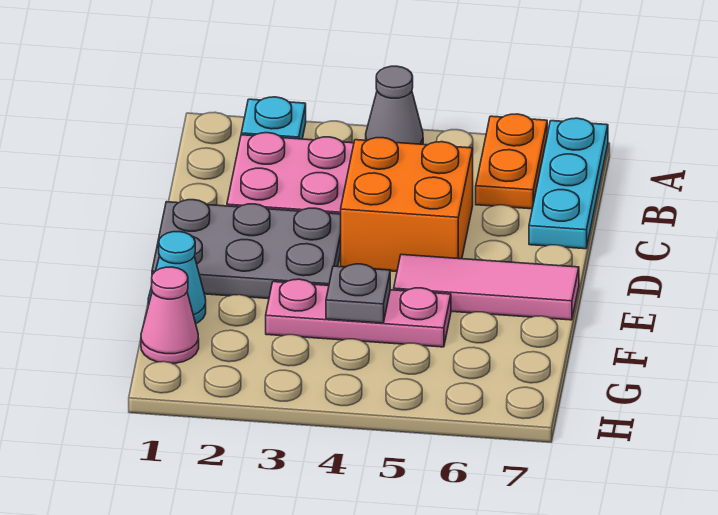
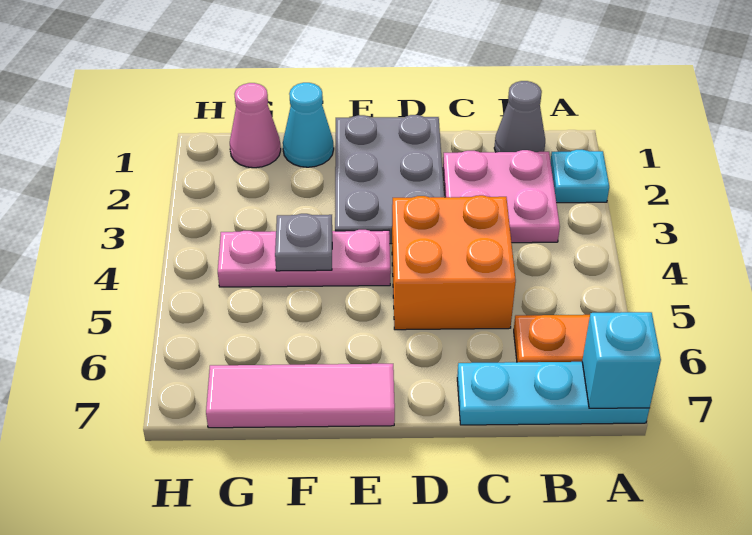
grey 1x1 cone [366,66,423,144] -> grey 1x1 cone moved to [494,81,545,152]
none -> cyan 1x1 brick [582,312,661,408]
pink 1x3 tile [394,254,579,320] -> pink 1x3 tile turned to [206,364,395,428]
pink 1x3 plate [266,279,451,347] -> pink 1x3 plate turned to [218,230,391,287]

